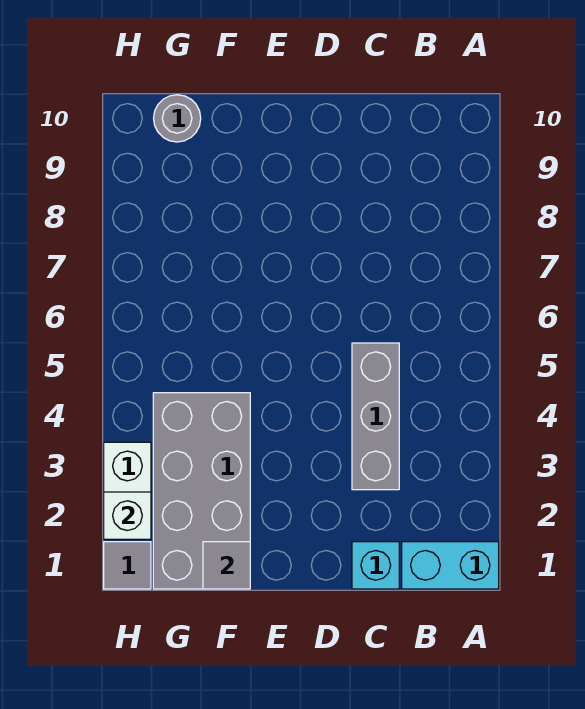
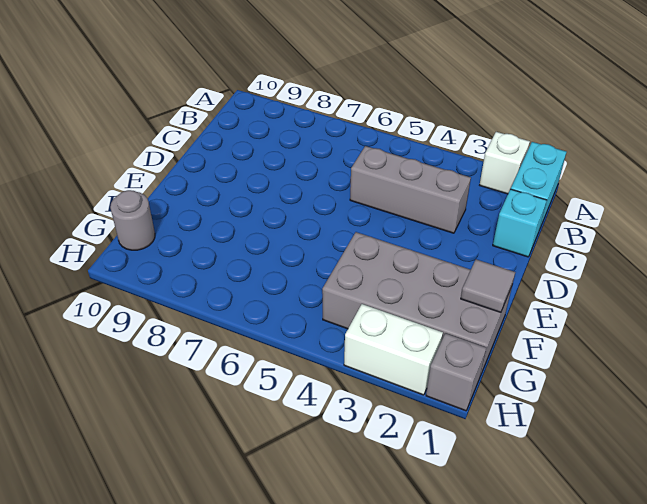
grey 1x1 tile [104,542,151,589] -> grey 1x1 brick [426,333,486,411]
white 1x1 brick [104,492,151,539] -> white 1x1 brick moved to [480,132,530,194]

